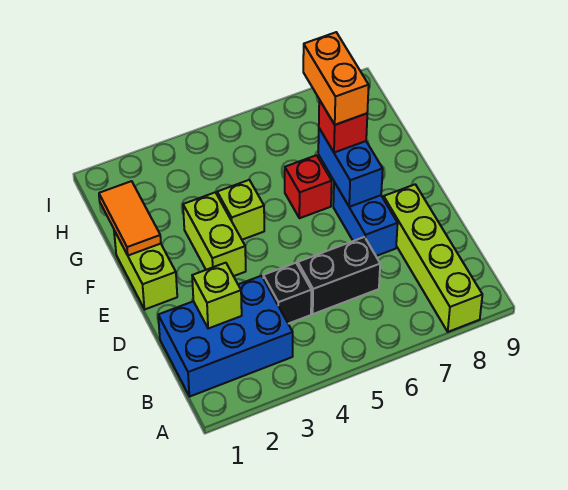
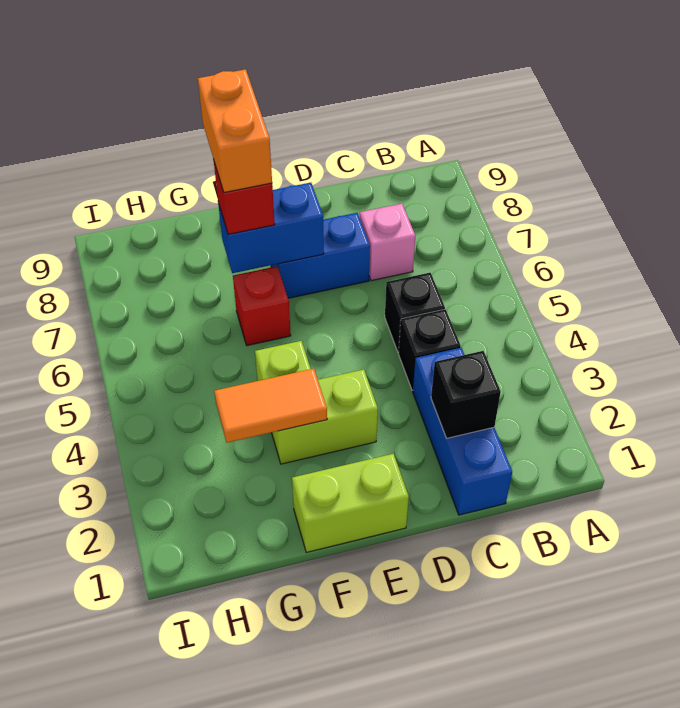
lime 1x4 brick [384,184,482,332] -> none
blue 2x3 brick [158,276,293,397] -> blue 1x3 brick [413,348,512,515]
lime 1x1 brick [192,263,242,329] -> black 1x1 brick [431,351,501,438]
black 1x2 brick [298,237,380,314] -> black 1x1 brick [385,273,445,352]
none -> pink 1x1 brick [360,204,415,281]
orange 1x2 tile [99,181,161,255] -> orange 1x2 tile moved to [214,369,327,443]
orange 1x2 brick [303,32,369,125] -> orange 1x2 brick turned to [198,69,272,193]

